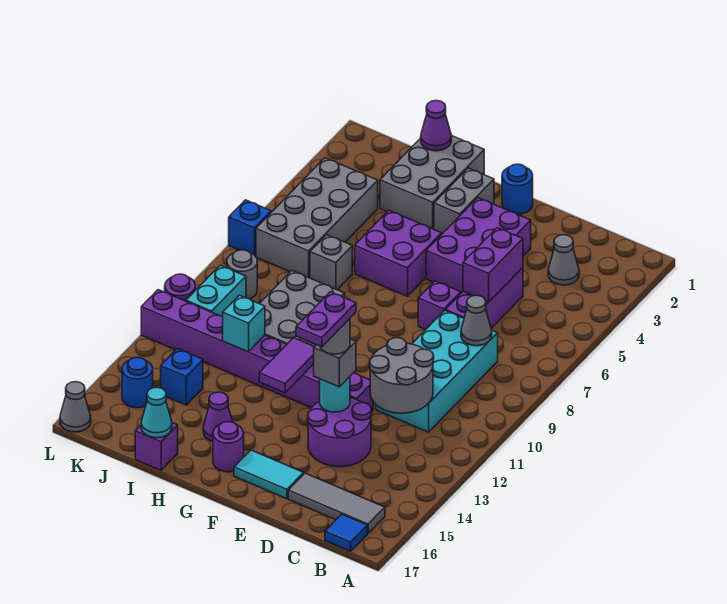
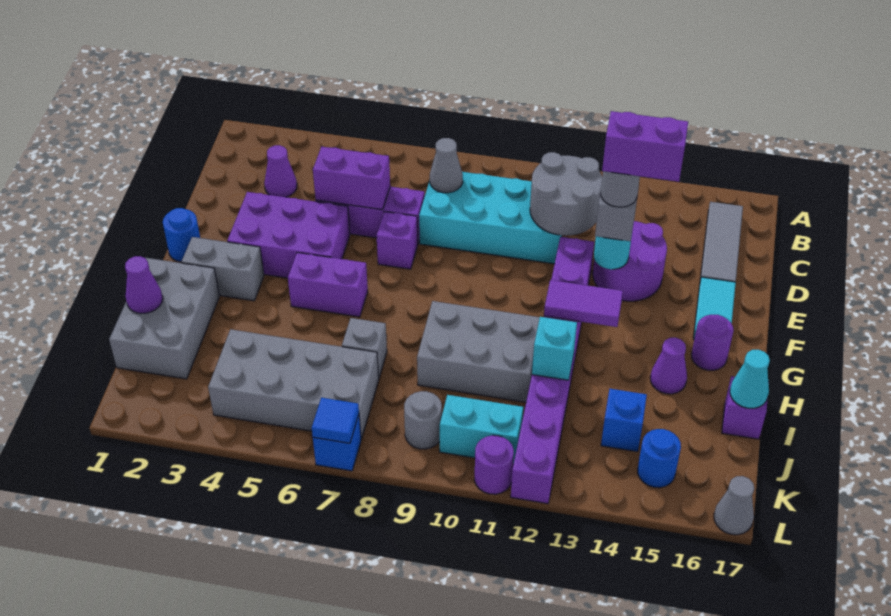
blue 1x1 tile [325,514,367,551] -> blue 1x1 tile moved to [312,398,359,443]
grey 1x1 cone [548,235,579,285] -> purple 1x1 cone [264,145,297,197]
purple 1x2 plate [296,292,356,347] -> purple 1x2 brick [602,111,688,182]
purple 2x2 brick [355,210,442,296] -> purple 1x2 brick [288,253,368,317]
grey 2x3 brick [380,135,484,229] -> grey 2x3 brick turned to [109,258,219,379]

